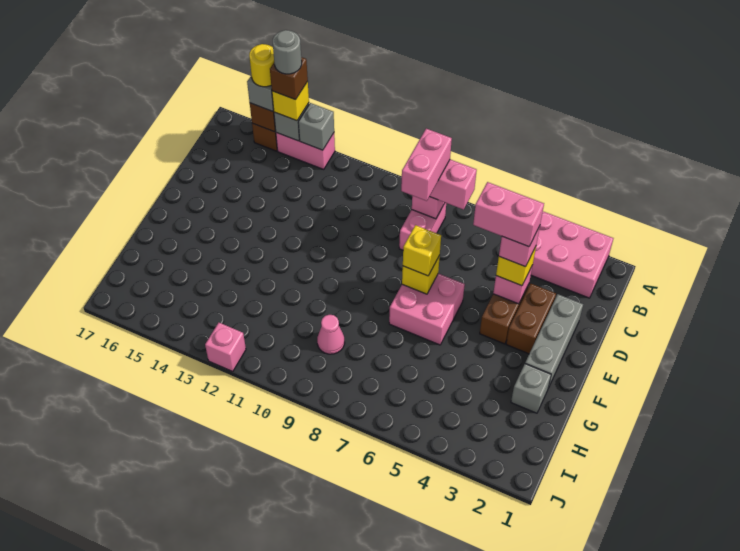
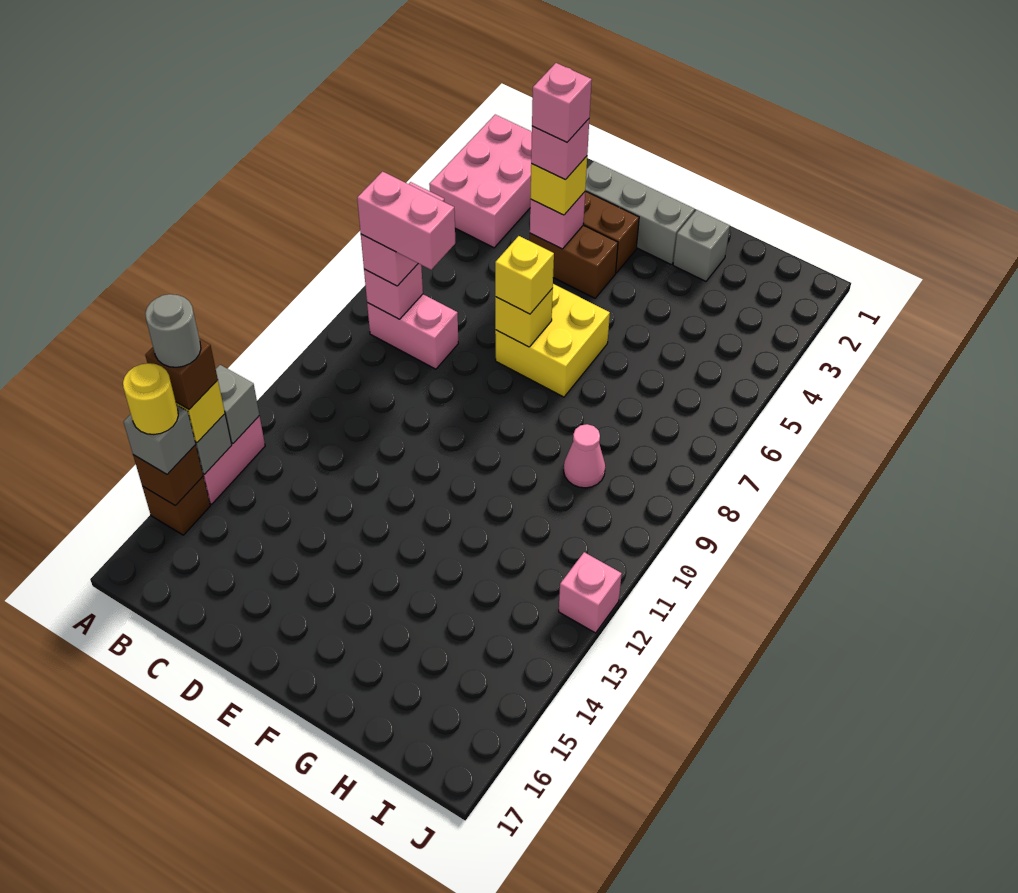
pink 1x2 brick [473,182,544,247] -> pink 1x1 brick [532,63,592,142]
pink 2x2 brick [389,273,465,345] -> yellow 2x2 brick [495,284,610,397]

